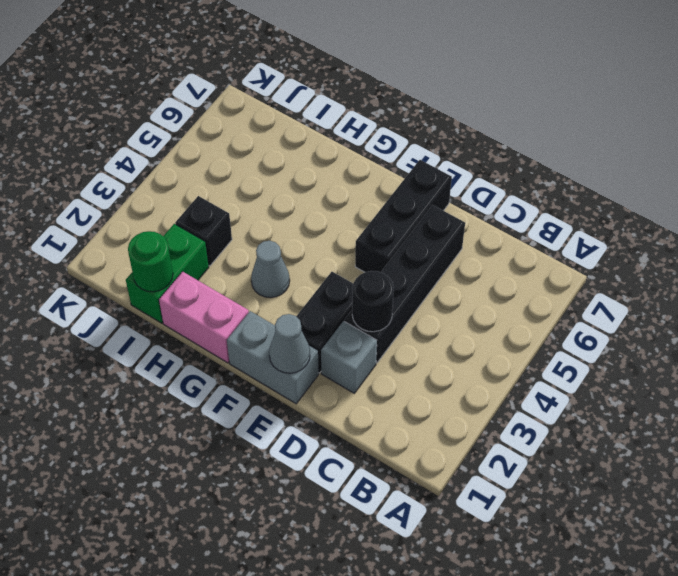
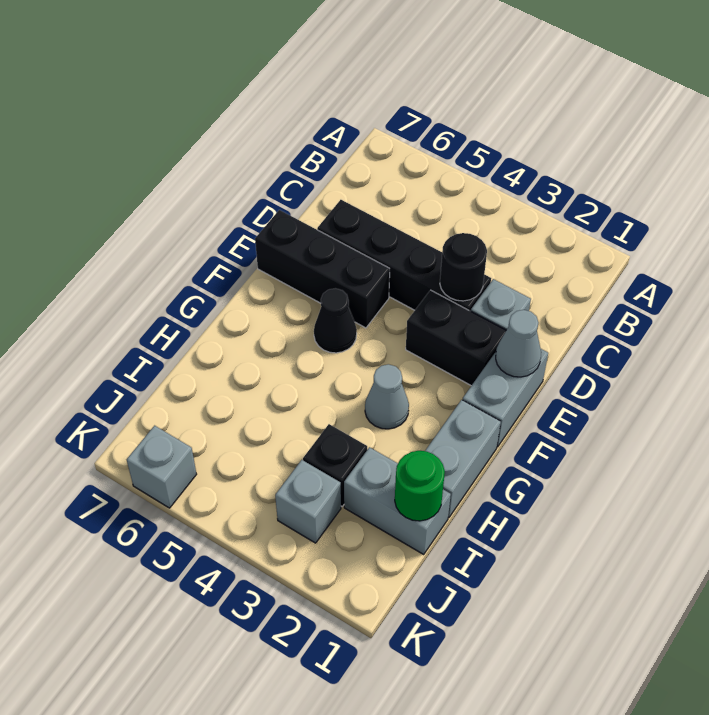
none -> black 1x1 cone [314,288,357,353]
pink 1x2 brick [159,272,249,363] -> grey 1x2 brick [425,400,501,518]
green 1x2 brick [126,224,209,323] -> grey 1x2 brick [344,447,451,554]
none -> grey 1x1 brick [275,460,341,543]
none -> grey 1x1 brick [127,426,197,508]

